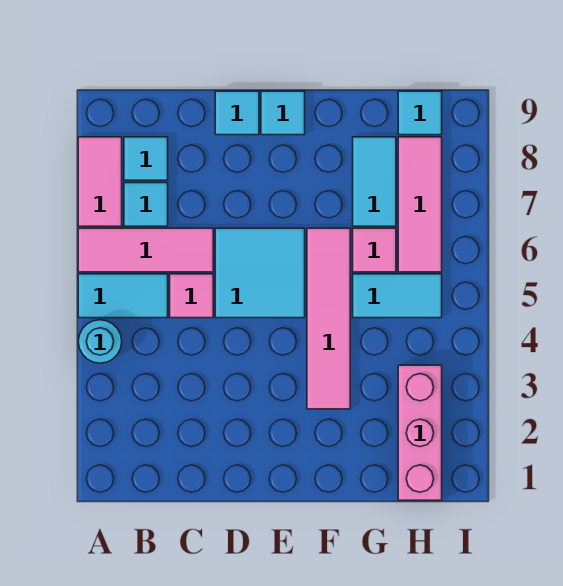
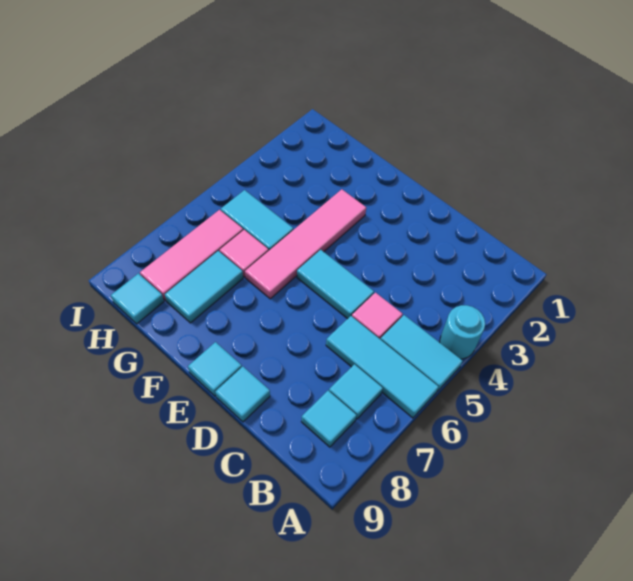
pink 1x3 tile [78,228,213,272] -> cyan 1x3 tile [326,316,439,418]
pink 1x2 tile [78,137,122,226] -> none
cyan 2x2 tile [215,228,305,318] -> cyan 1x2 tile [297,250,374,319]
pink 1x3 brick [398,365,442,500] -> none

